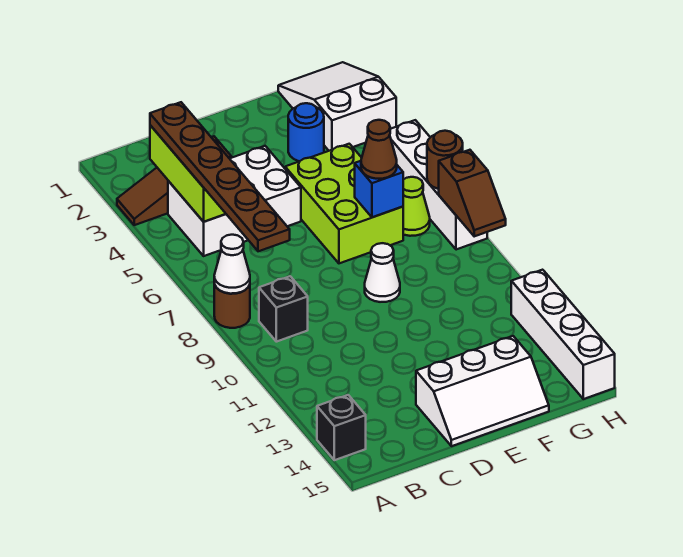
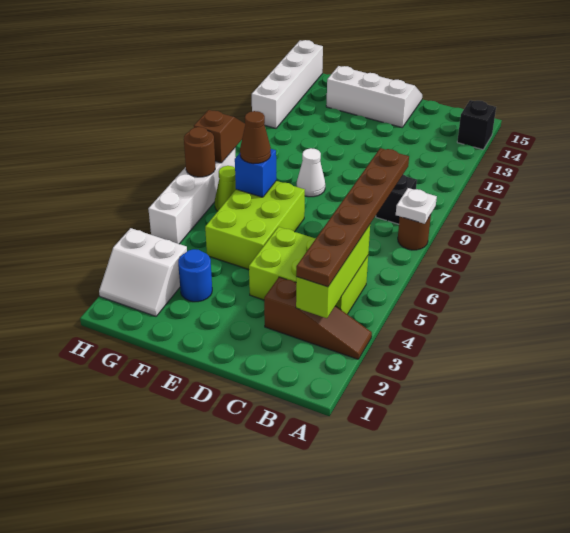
white 1x1 cone [214,235,250,294] -> white 1x1 plate [396,188,437,224]
white 2x3 brick [168,146,301,256] -> lime 2x3 brick [249,227,368,314]
white 2x3 slope [278,62,396,151] -> white 2x2 slope [99,228,187,316]

